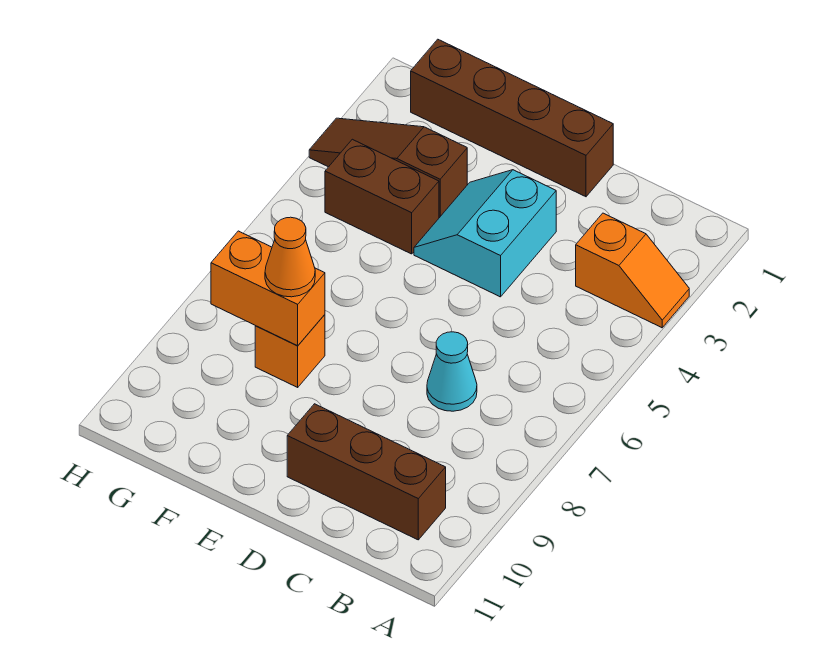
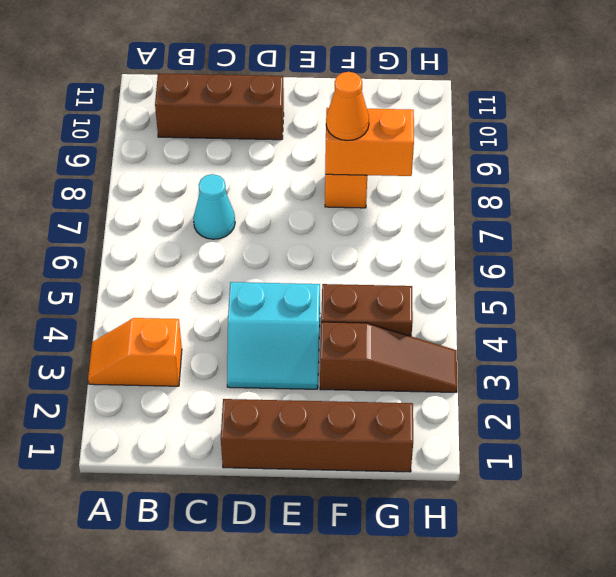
cyan 2x2 slope [414,170,556,297] -> cyan 2x2 slope turned to [227,282,320,389]

